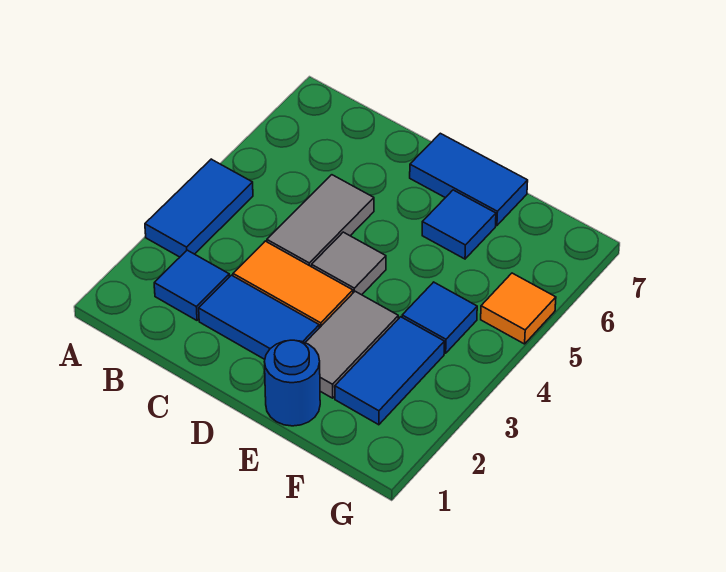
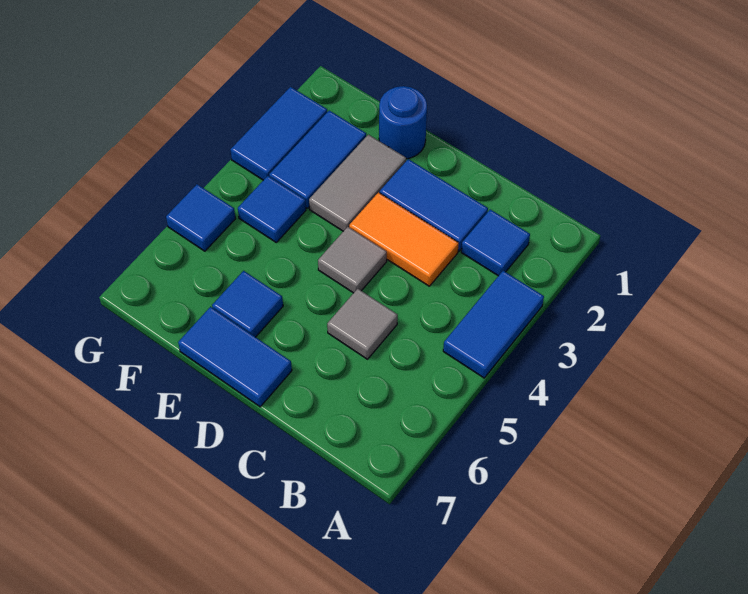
grey 1x2 tile [267,175,374,267] -> grey 1x1 tile [327,289,398,359]
none -> blue 1x2 tile [230,87,327,180]
orange 1x1 tile [481,273,556,344] -> blue 1x1 tile [166,184,236,251]

